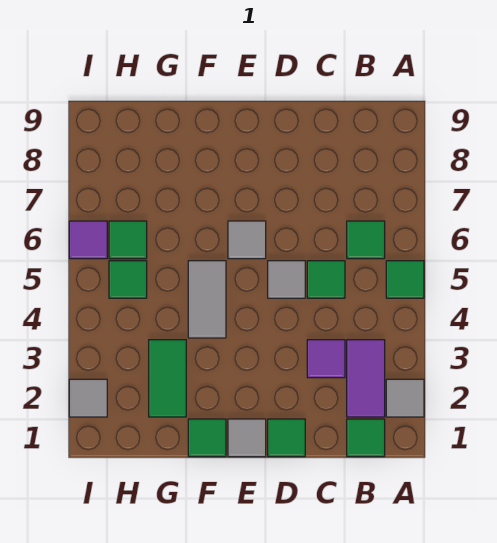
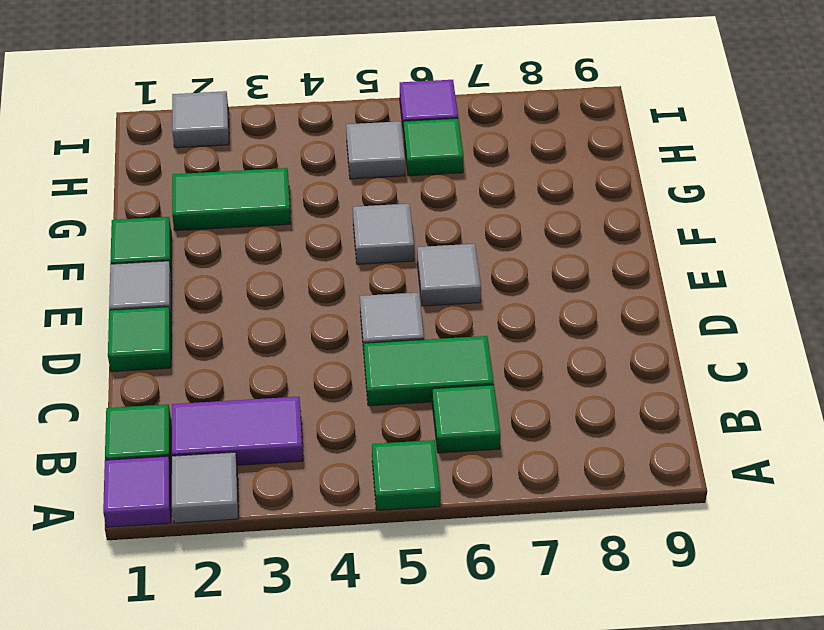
purple 1x1 tile [307,340,345,378] -> purple 1x1 tile moved to [103,456,171,527]
green 1x1 tile [307,261,345,298] -> green 1x2 tile [364,336,494,406]
grey 1x2 tile [188,261,226,338] -> grey 1x1 tile [353,204,414,264]
green 1x1 tile [109,261,147,298] -> grey 1x1 tile [346,121,405,179]

